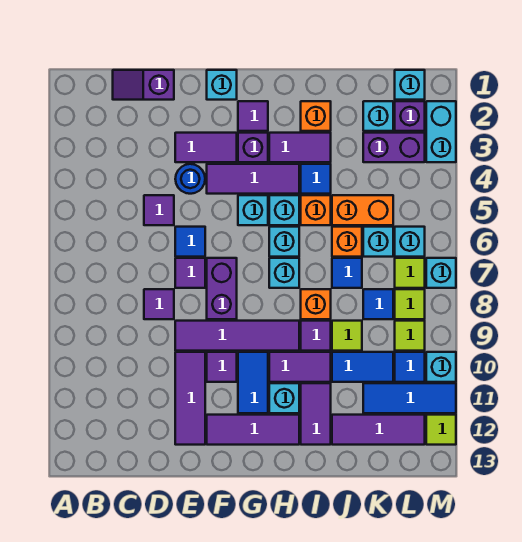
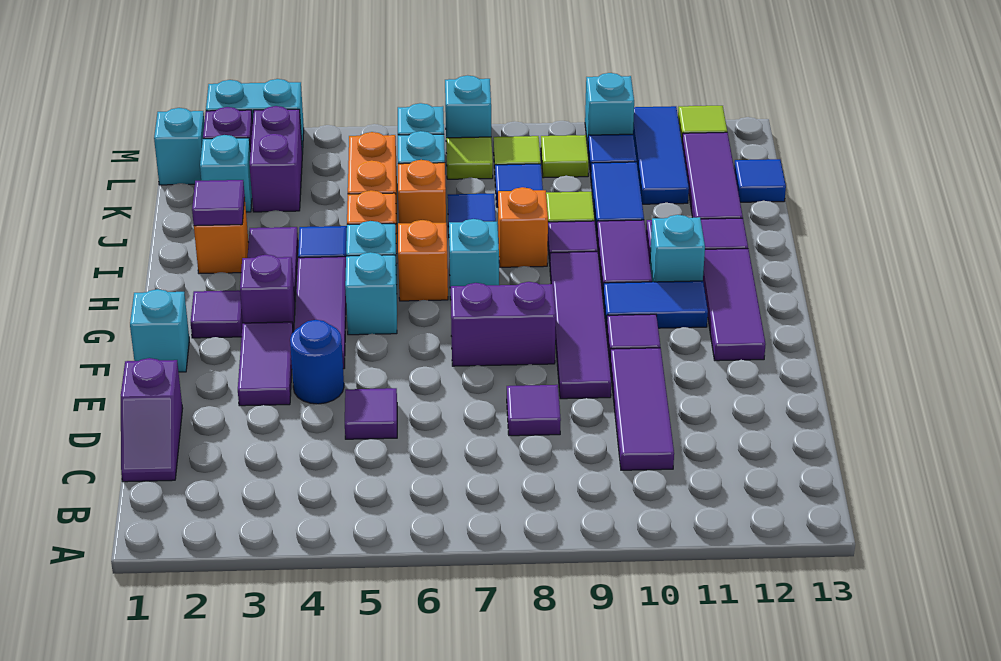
blue 1x1 tile [175,227,205,257] -> blue 1x1 tile moved to [734,159,786,202]
purple 1x1 tile [175,258,205,288] -> purple 1x1 tile moved to [192,180,245,226]
purple 1x3 tile [175,352,205,445] -> purple 1x3 tile turned to [610,348,674,470]
cyan 1x1 brick [269,227,299,257] -> orange 1x1 brick [398,220,448,301]

